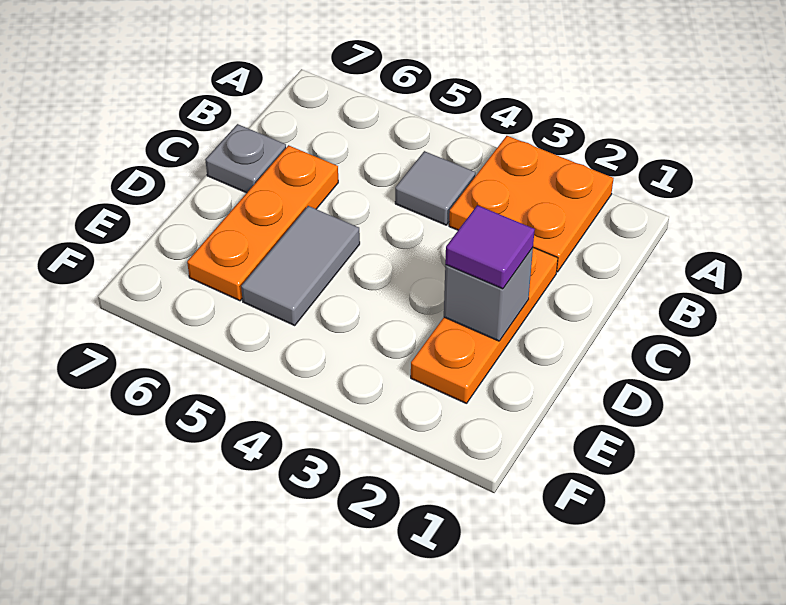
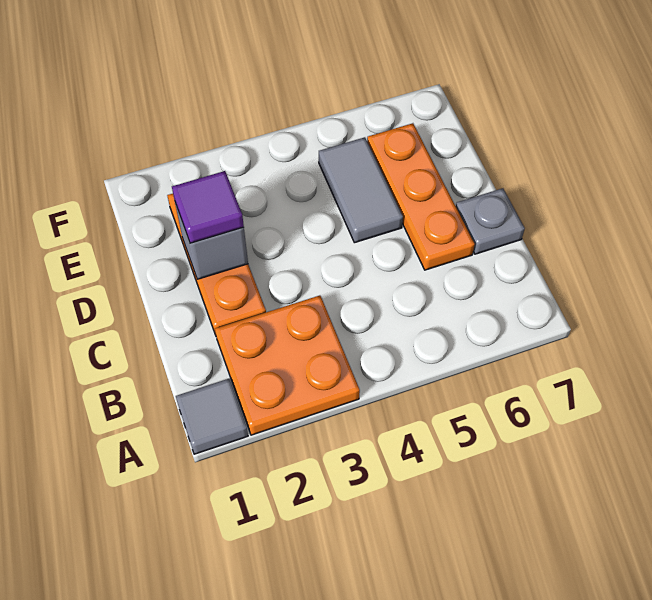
grey 1x1 tile [395,151,475,225] -> grey 1x1 tile moved to [176,379,248,454]

